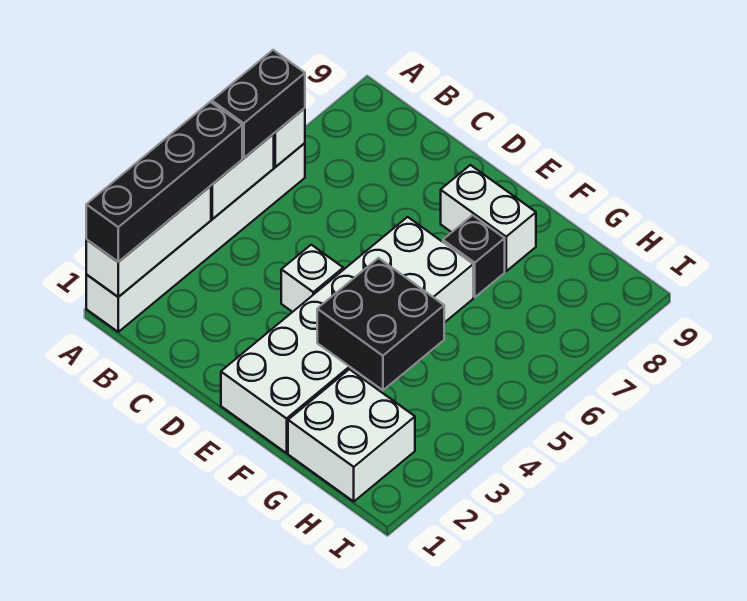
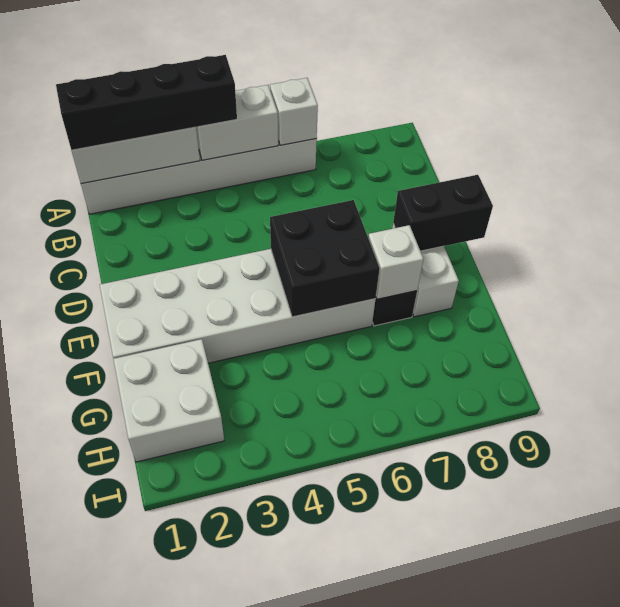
black 1x2 brick [212,50,305,158] -> black 1x2 brick moved to [393,175,493,251]
white 1x1 brick [281,245,343,312] -> white 1x1 brick moved to [368,225,423,298]
black 2x2 brick [317,258,444,390] -> black 2x2 brick moved to [270,200,380,317]

